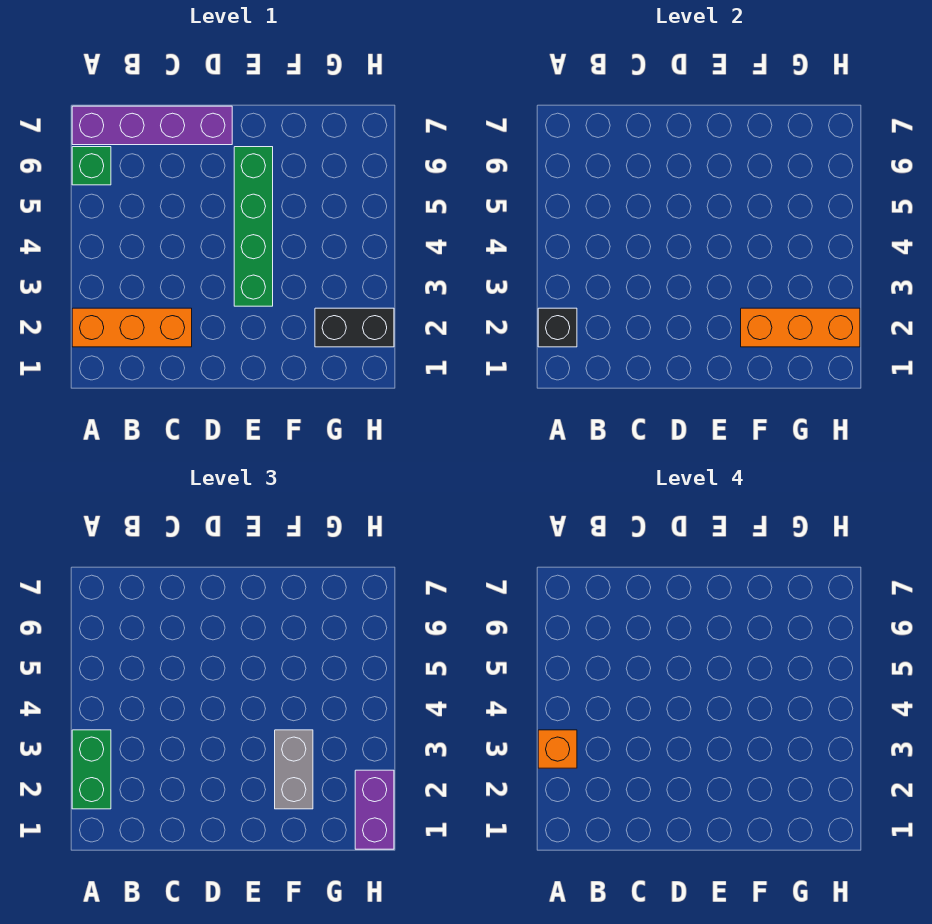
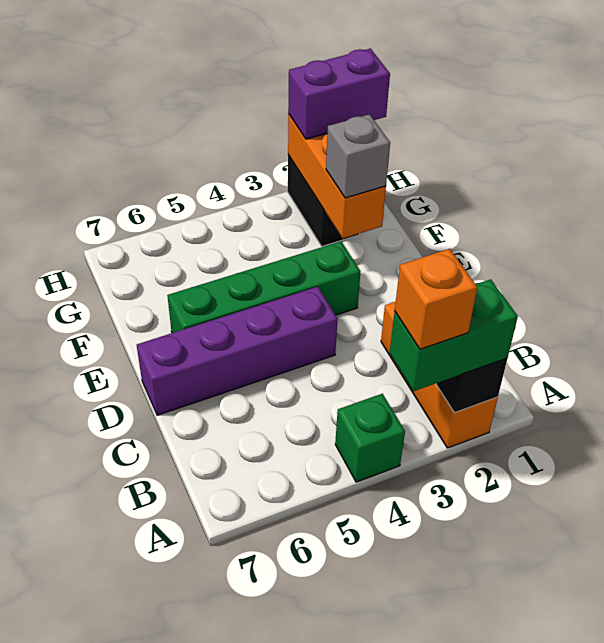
green 1x1 brick [72,147,111,185] -> green 1x1 brick moved to [335,394,405,482]
purple 1x4 brick [72,106,232,145] -> purple 1x4 brick turned to [137,287,338,415]
grey 1x2 brick [275,730,313,809] -> grey 1x1 brick [326,114,390,198]

